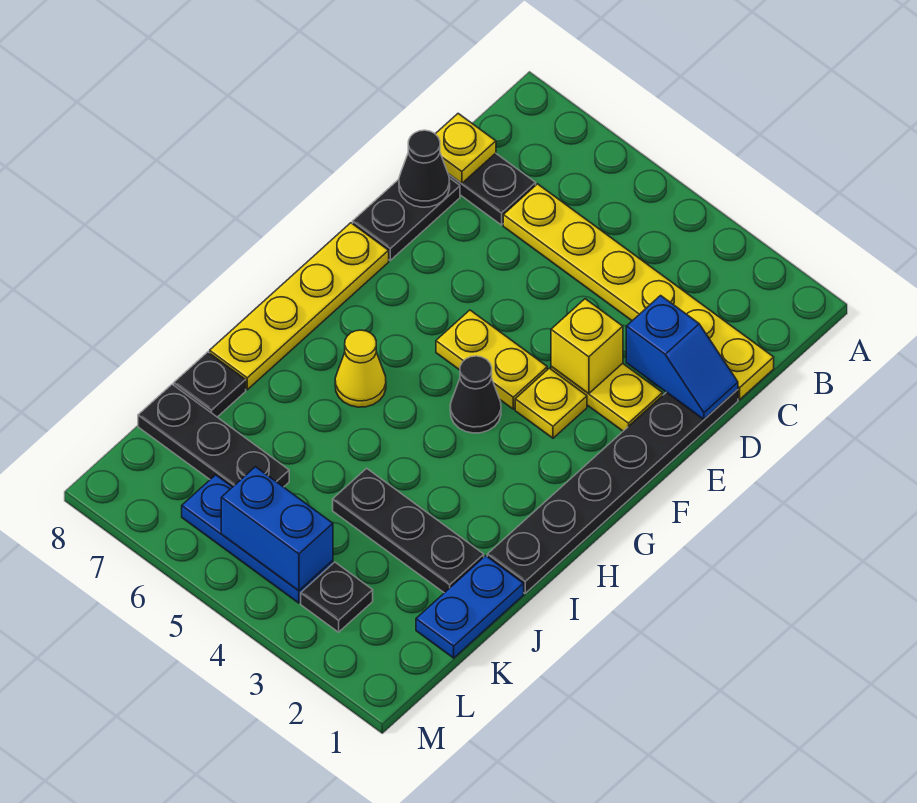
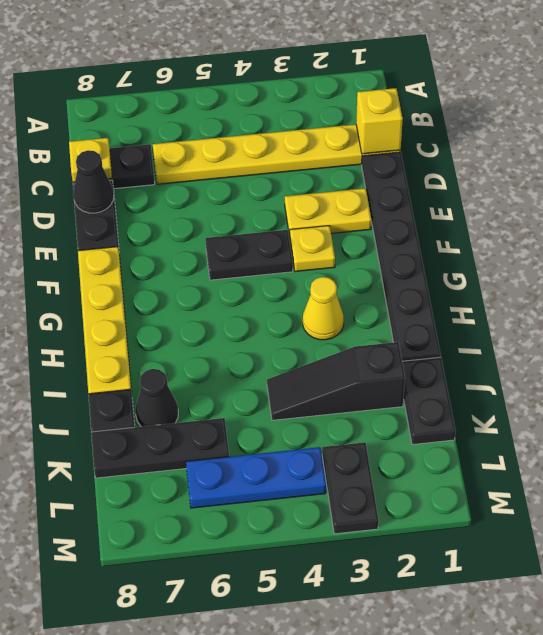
blue 1x2 slope [626,296,738,419] -> none
yellow 1x1 brick [551,299,623,394] -> yellow 1x1 brick moved to [356,88,403,154]
yellow 1x2 plate [436,310,547,409] -> black 1x2 plate [205,230,293,280]
black 1x1 cone [450,356,501,433] -> black 1x1 cone moved to [135,369,178,427]
yellow 1x1 cone [335,330,386,407] -> yellow 1x1 cone moved to [303,277,344,340]
blue 1x2 plate [416,556,524,658] -> black 1x2 plate [402,357,456,445]
black 1x3 plate [333,468,484,593] -> black 1x3 slope [267,342,405,420]
black 1x1 plate [301,562,373,632] -> black 1x2 plate [322,442,379,534]
blue 1x2 brick [221,467,333,591] -> none

